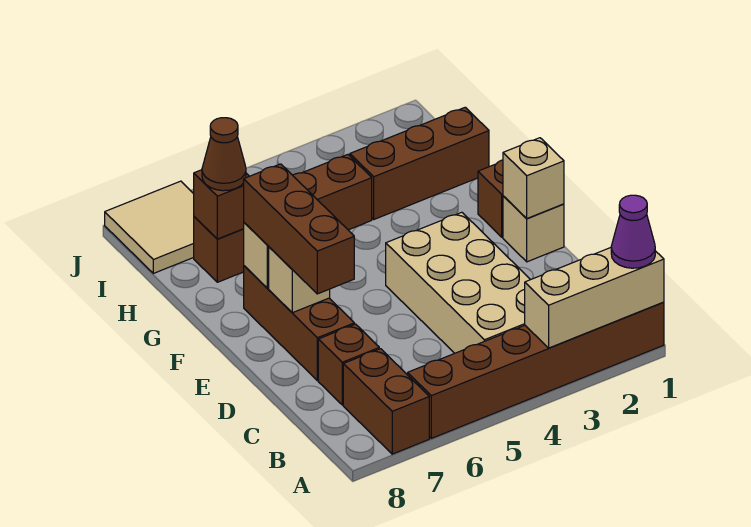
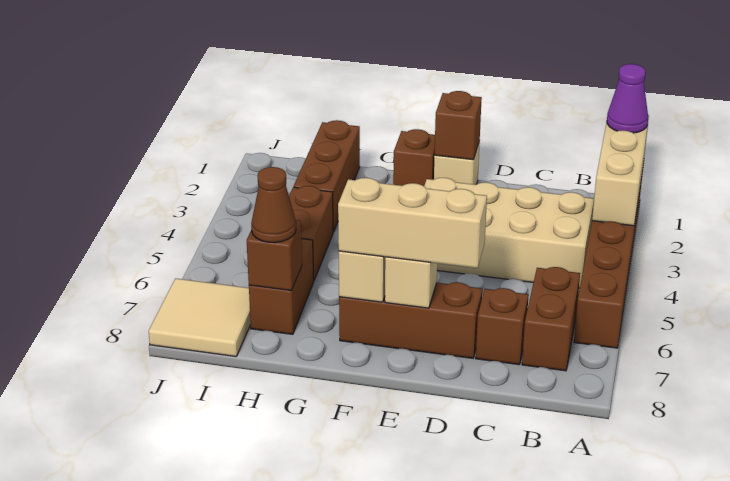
brown 1x2 brick [343,349,429,454] -> brown 1x2 brick turned to [522,267,580,371]
brown 1x3 brick [244,164,354,294] -> tan 1x3 brick [338,178,487,268]
tan 1x1 brick [503,138,564,218] -> brown 1x1 brick [435,91,482,160]

